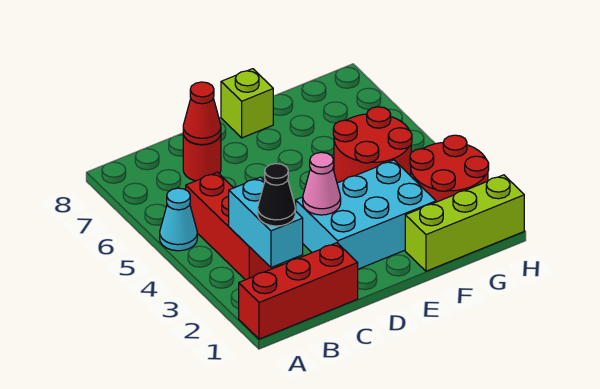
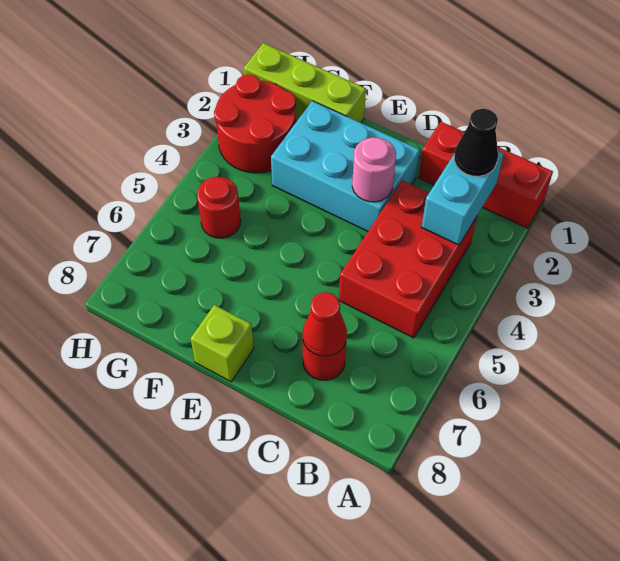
cyan 1x1 cone [160,188,197,251] -> none
red 1x3 brick [186,172,281,280] -> red 2x3 brick [339,180,477,338]
pink 1x1 cone [303,152,341,215] -> pink 1x1 round brick [352,137,396,202]
red 2x2 round brick [333,107,412,183] -> red 1x1 round brick [197,177,241,238]

